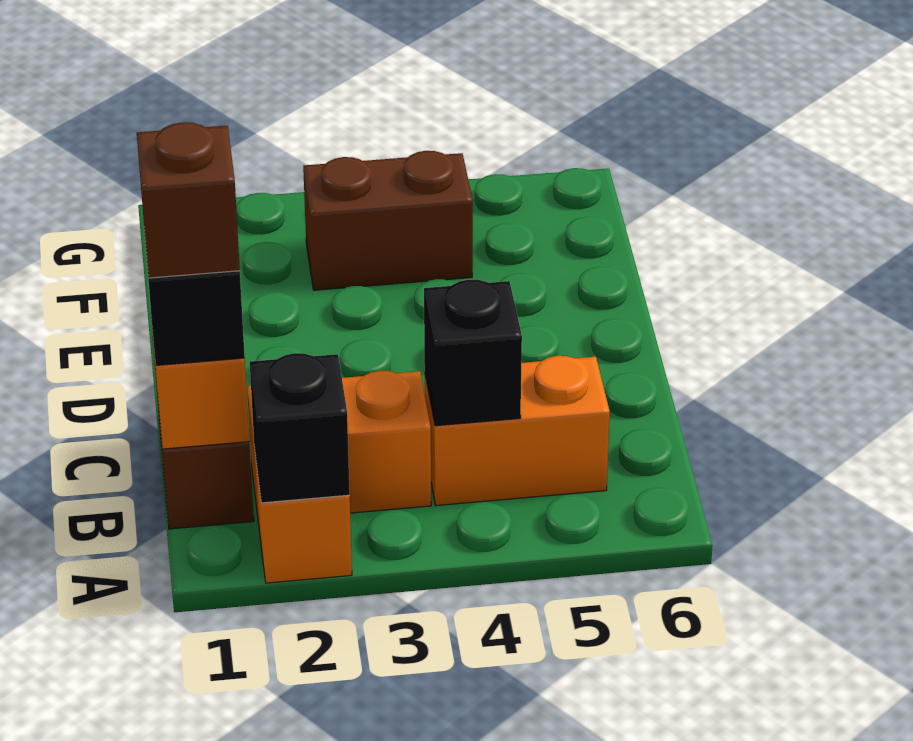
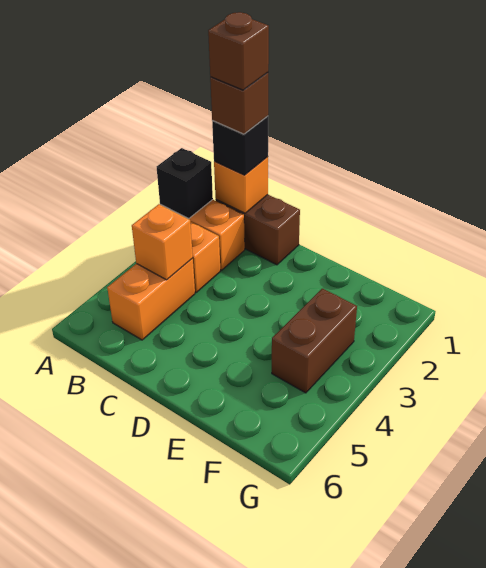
none -> brown 1x1 brick [208,12,269,90]
black 1x1 brick [424,280,522,426] -> orange 1x1 brick [132,204,193,280]

